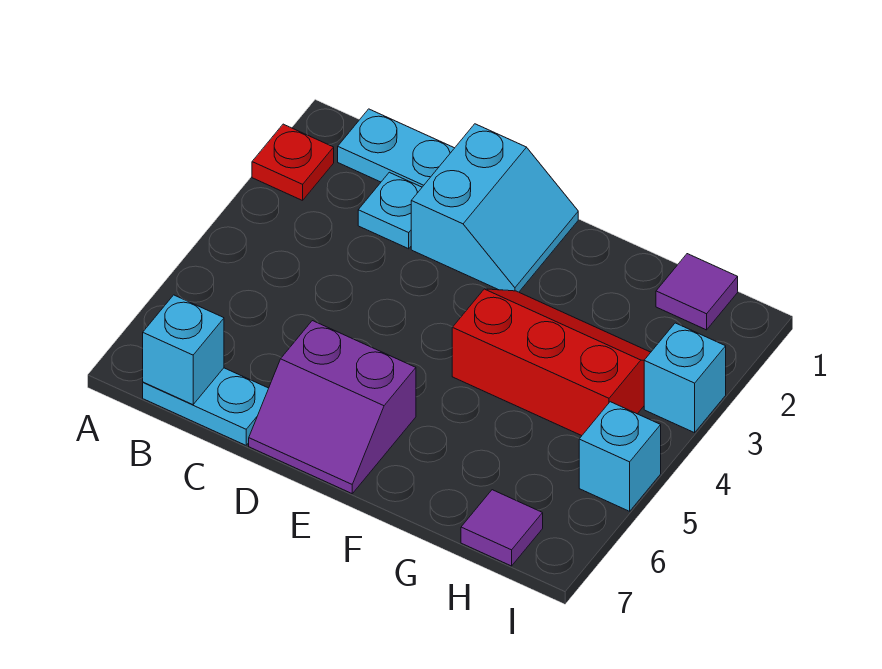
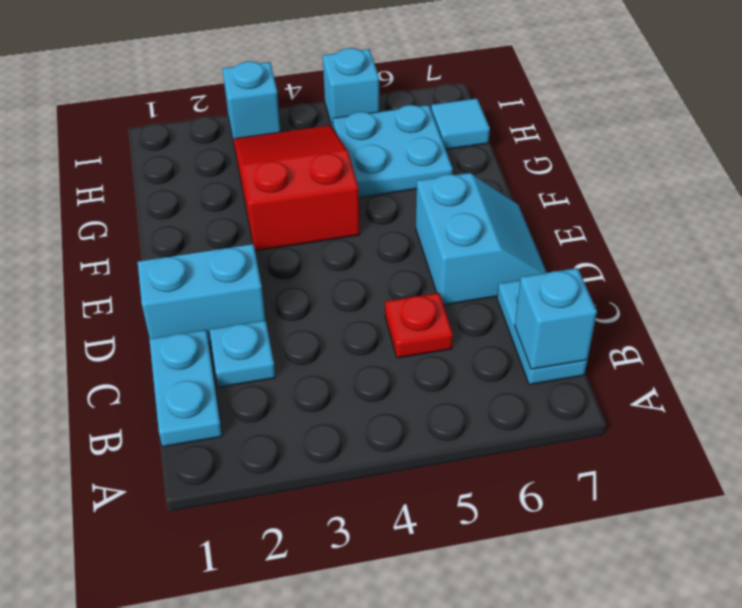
red 1x1 plate [252,124,334,201] -> red 1x1 plate moved to [385,293,453,358]
purple 2x2 slope [249,321,416,493] -> cyan 2x2 slope [416,173,547,305]
red 2x3 slope [452,289,651,436] -> red 2x3 slope turned to [233,125,360,251]
none -> cyan 2x2 plate [333,105,453,197]
purple 1x1 tile [656,254,738,330] -> none
purple 1x1 tile [461,490,543,566] -> cyan 1x1 tile [431,98,490,149]

